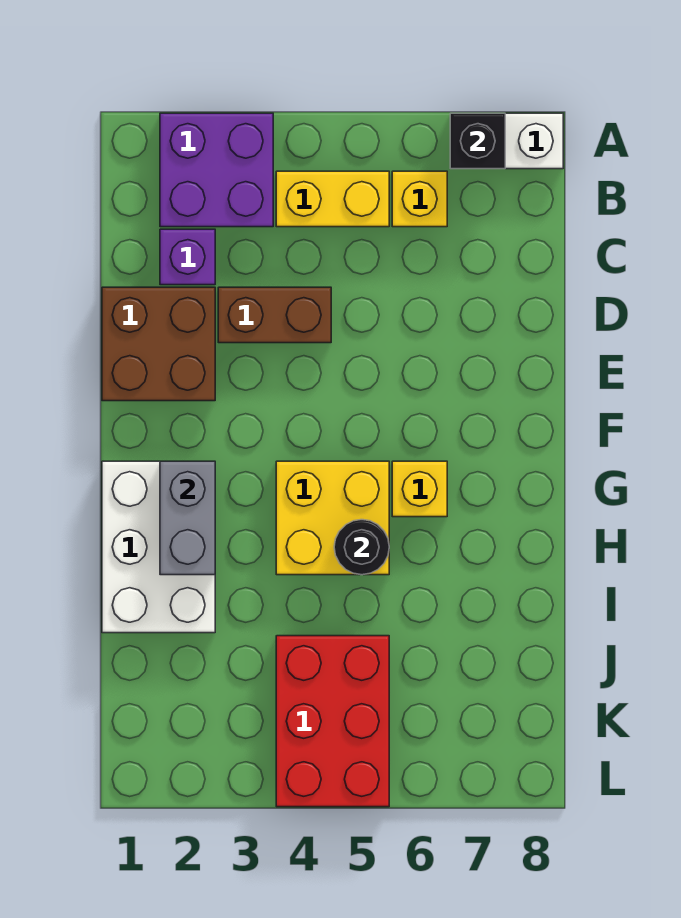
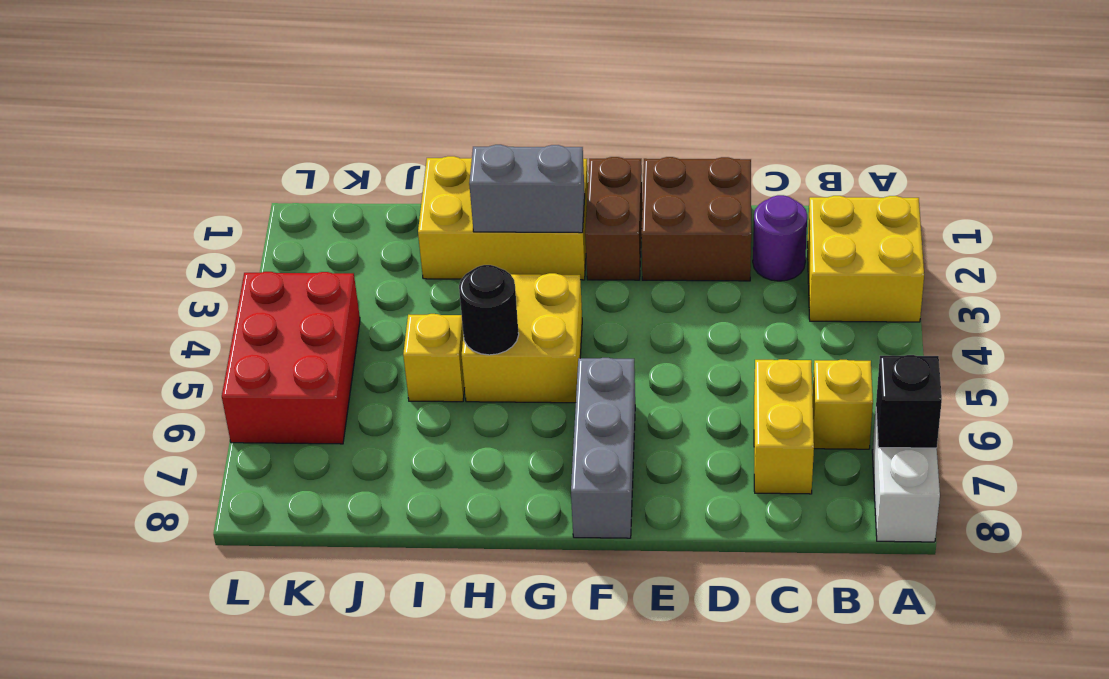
purple 2x2 brick [160,113,273,227] -> yellow 2x2 brick [807,196,924,322]
yellow 1x2 brick [276,171,389,227] -> yellow 1x2 brick moved to [754,359,814,494]
purple 1x1 brick [160,229,215,285] -> purple 1x1 round brick [753,195,807,281]
brown 1x2 brick [218,287,331,343] -> brown 1x2 brick moved to [585,157,642,280]
none -> grey 1x3 brick [571,358,635,538]
white 2x3 brick [102,461,215,633] -> yellow 2x3 brick [418,156,588,280]
yellow 1x1 brick [392,461,447,517] -> yellow 1x1 brick moved to [403,314,465,402]
red 2x3 brick [276,636,389,807] -> red 2x3 brick turned to [222,272,360,444]

